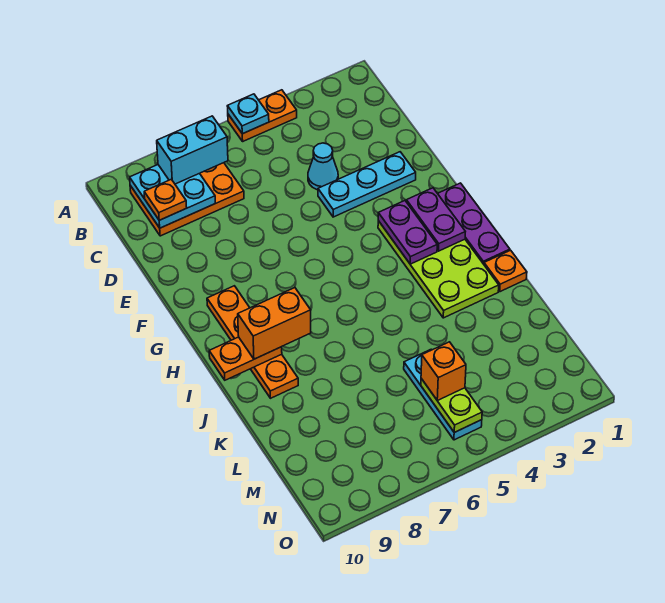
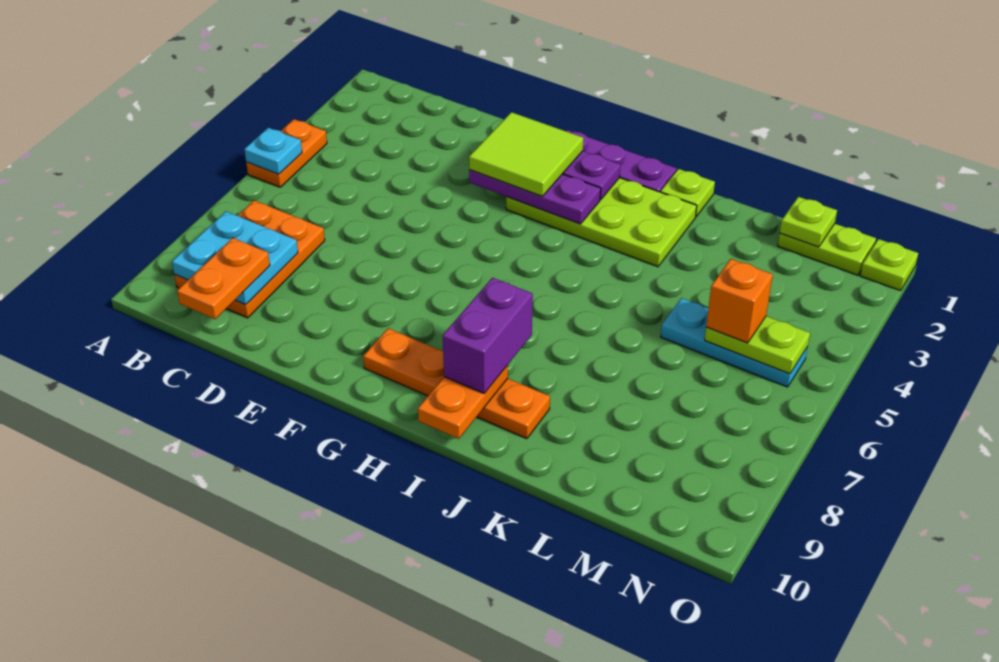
cyan 1x2 brick [157,116,228,184] -> none
orange 1x1 plate [144,179,187,220] -> orange 1x2 plate [177,238,270,319]
cyan 1x1 cone [308,143,338,190] -> none
cyan 1x3 plate [318,152,416,217] -> none
none -> lime 2x2 tile [469,112,583,196]
purple 1x2 plate [378,201,437,264] -> purple 1x3 plate [469,170,601,224]
orange 1x2 brick [238,288,311,359] -> purple 1x2 brick [443,278,533,393]
orange 1x1 plate [484,250,527,292] -> lime 1x1 plate [661,169,715,217]
none -> lime 1x2 plate [778,224,876,275]
none -> lime 1x1 plate [780,197,837,247]
none -> lime 1x1 plate [860,239,918,291]

